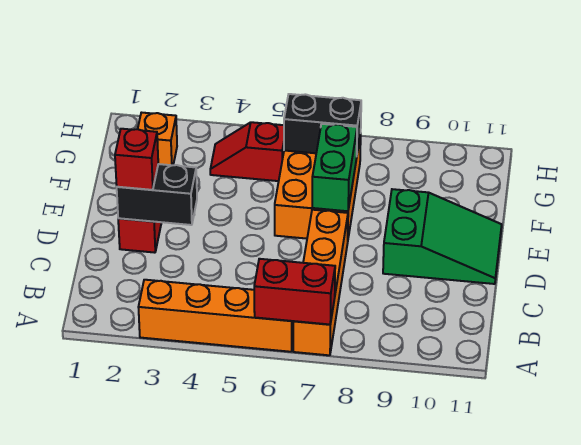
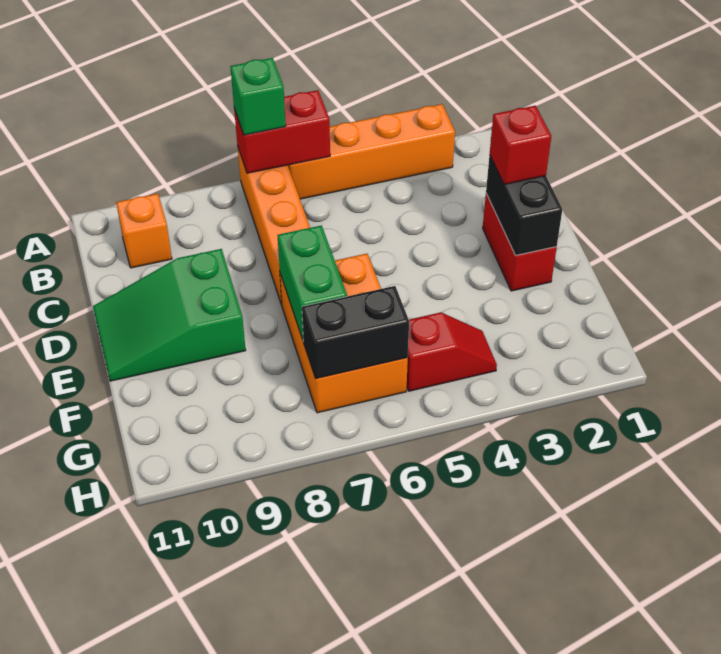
none -> green 1x1 brick [230,58,286,135]
black 1x2 brick [117,164,197,225] -> black 1x2 brick turned to [486,155,562,256]
orange 1x1 brick [138,113,177,165] -> orange 1x1 brick moved to [116,194,172,268]

